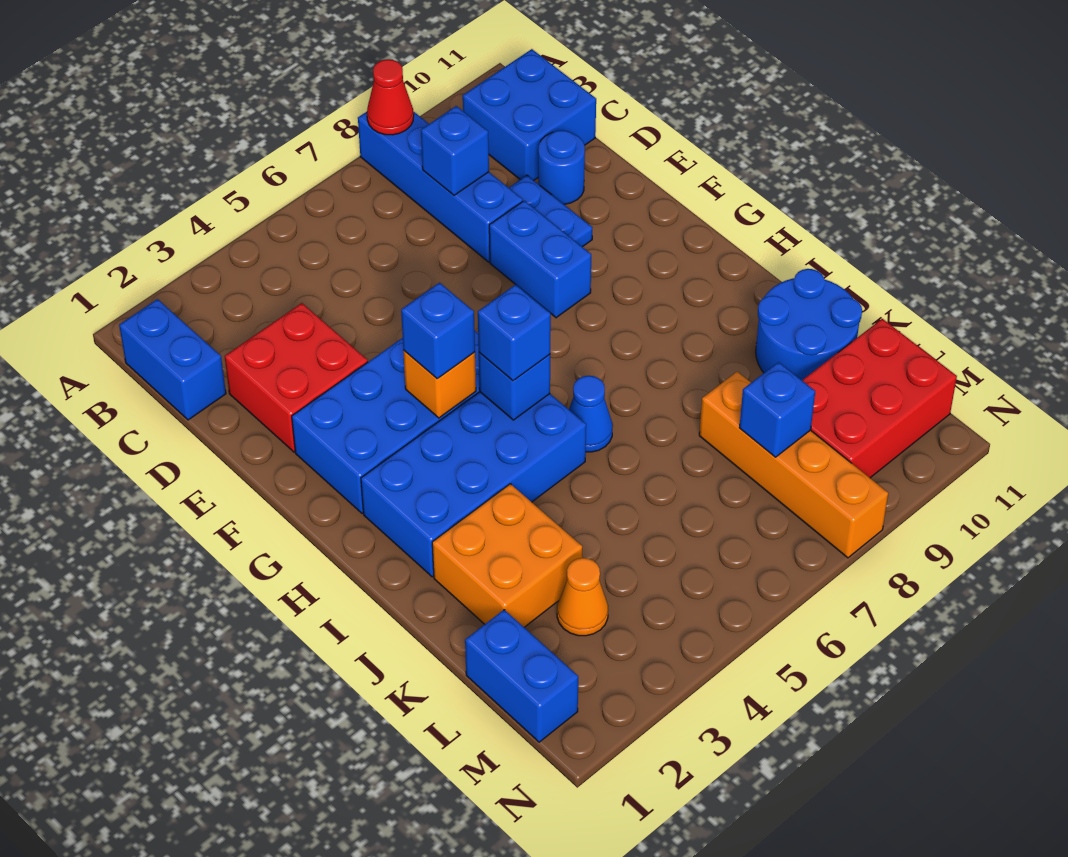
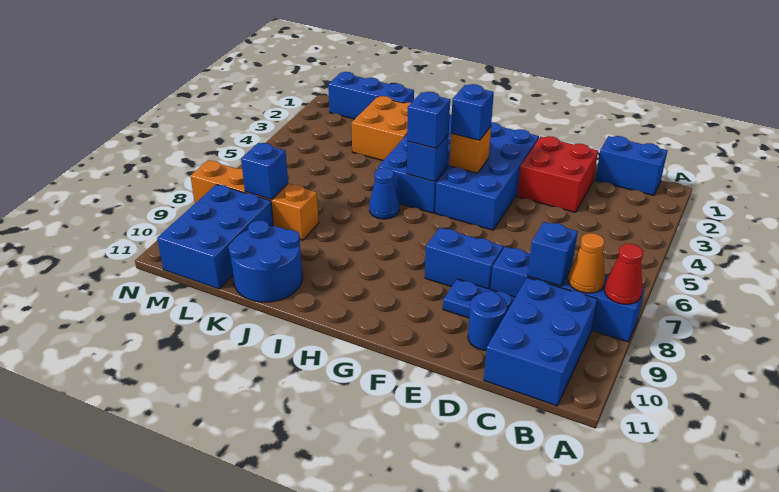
blue 2x2 brick [463,49,596,180] -> blue 2x3 brick [484,278,597,406]
blue 1x2 brick [465,610,578,742] -> blue 1x3 brick [328,72,414,119]
orange 1x1 cone [557,558,608,636] -> orange 1x1 cone moved to [568,233,605,293]
red 2x3 brick [802,319,957,478] -> blue 2x3 brick [157,185,273,289]

